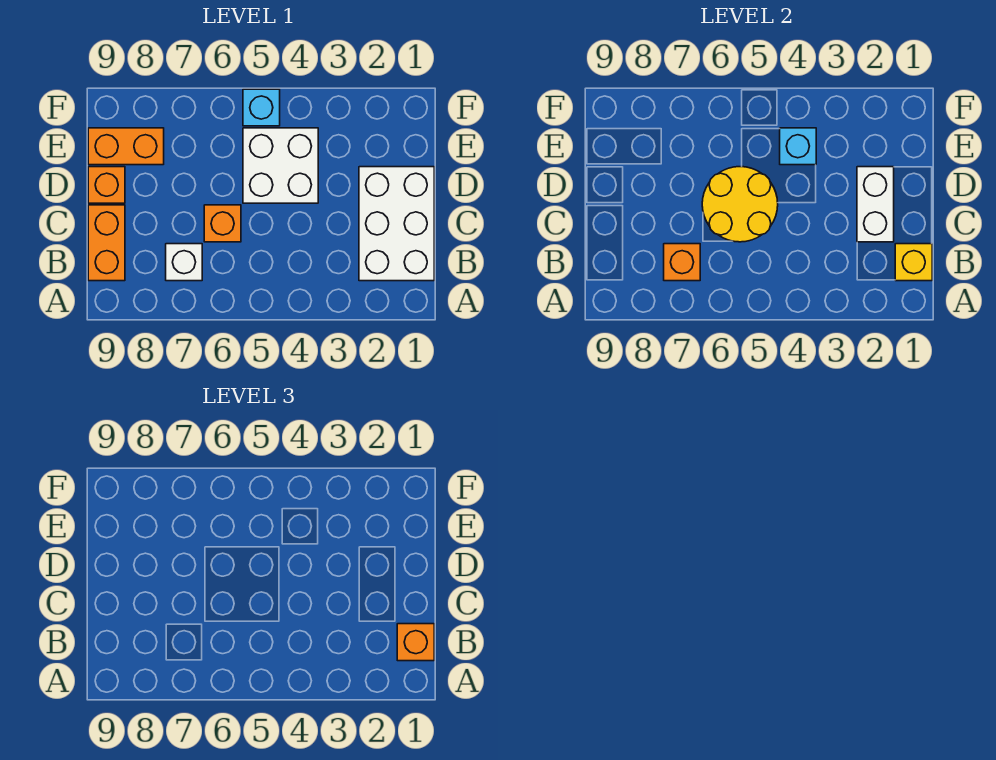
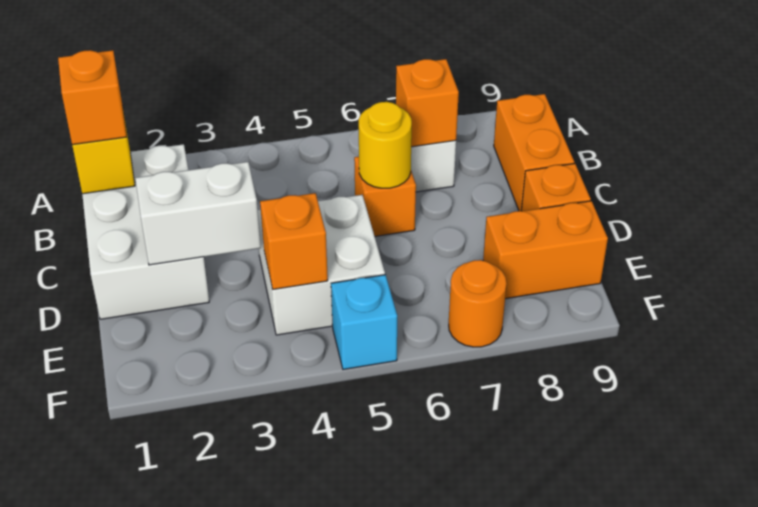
white 1x2 brick [857,167,894,242] -> white 1x2 brick turned to [135,162,261,265]
yellow 2x2 round brick [702,167,778,242] -> yellow 1x1 round brick [359,102,412,188]
cyan 1x1 brick [780,128,816,165] -> orange 1x1 brick [260,193,328,289]
none -> orange 1x1 round brick [449,260,507,347]

